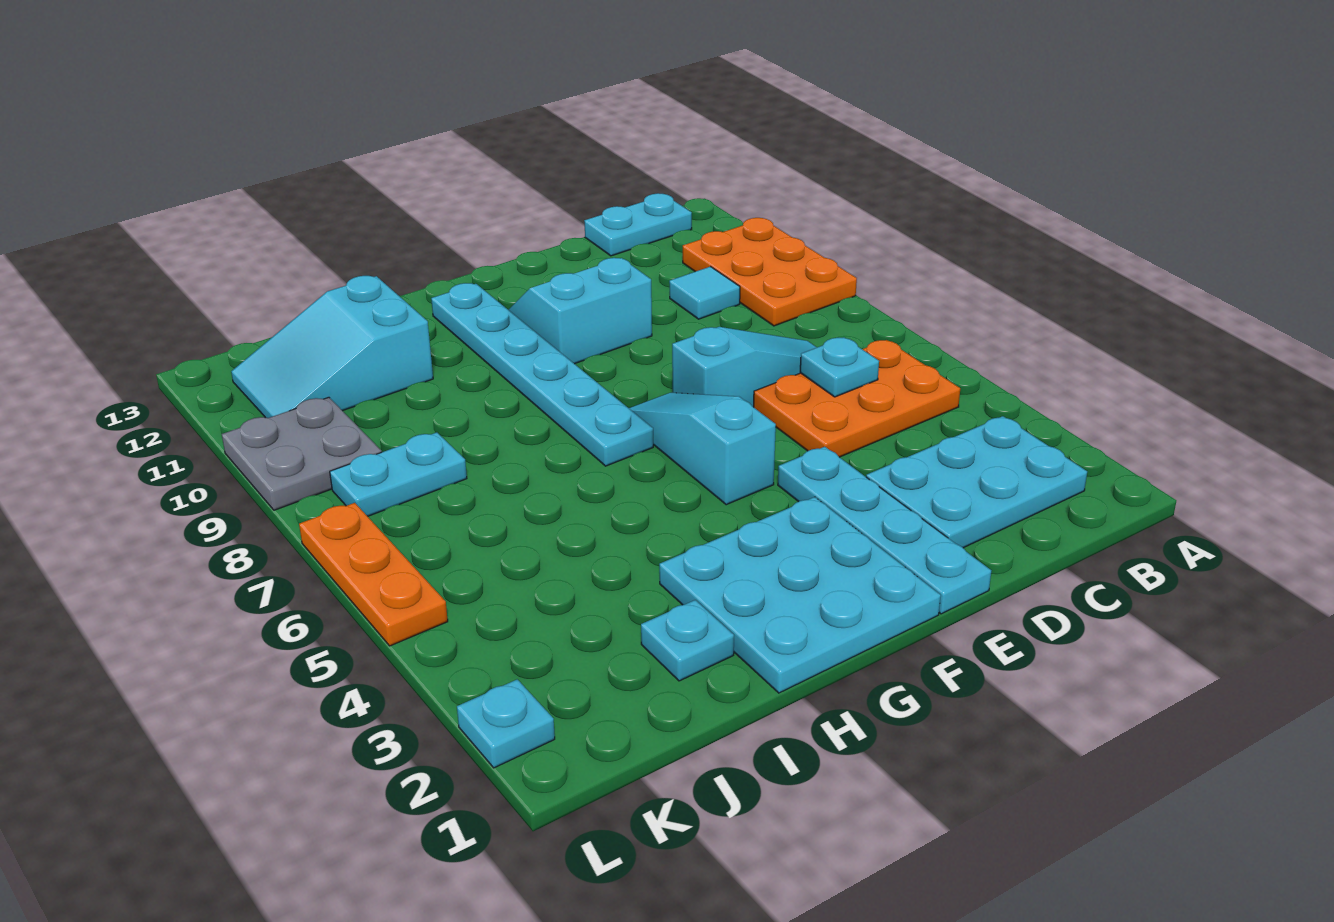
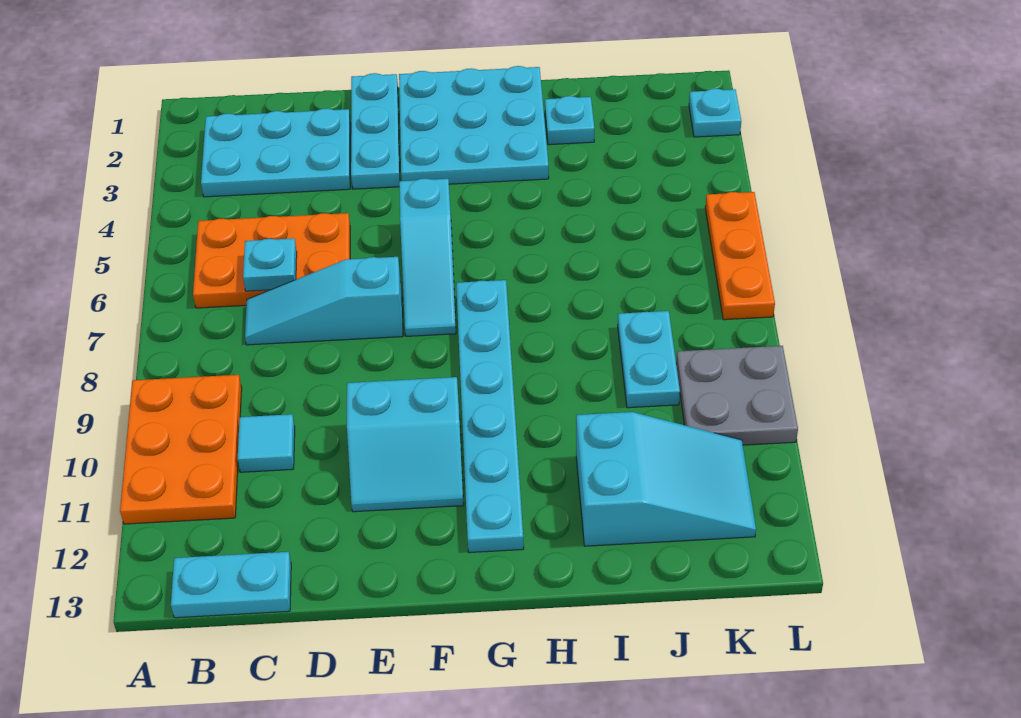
cyan 1x4 plate [778,447,991,614] -> cyan 1x3 plate [351,73,400,189]
cyan 1x2 plate [330,432,467,516] -> cyan 1x2 plate turned to [618,311,680,408]

